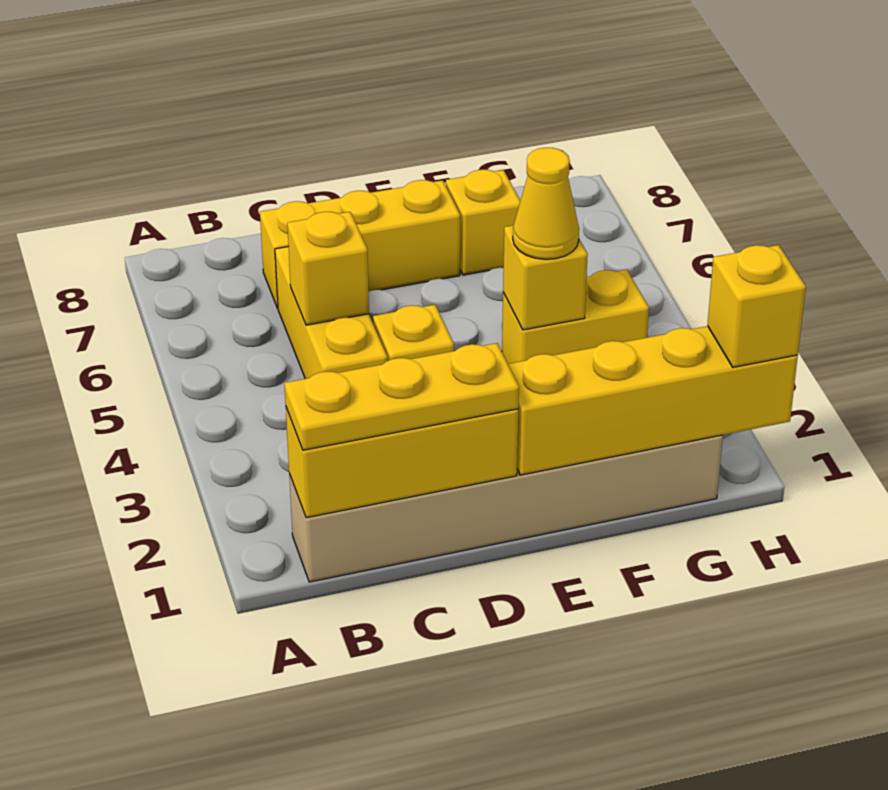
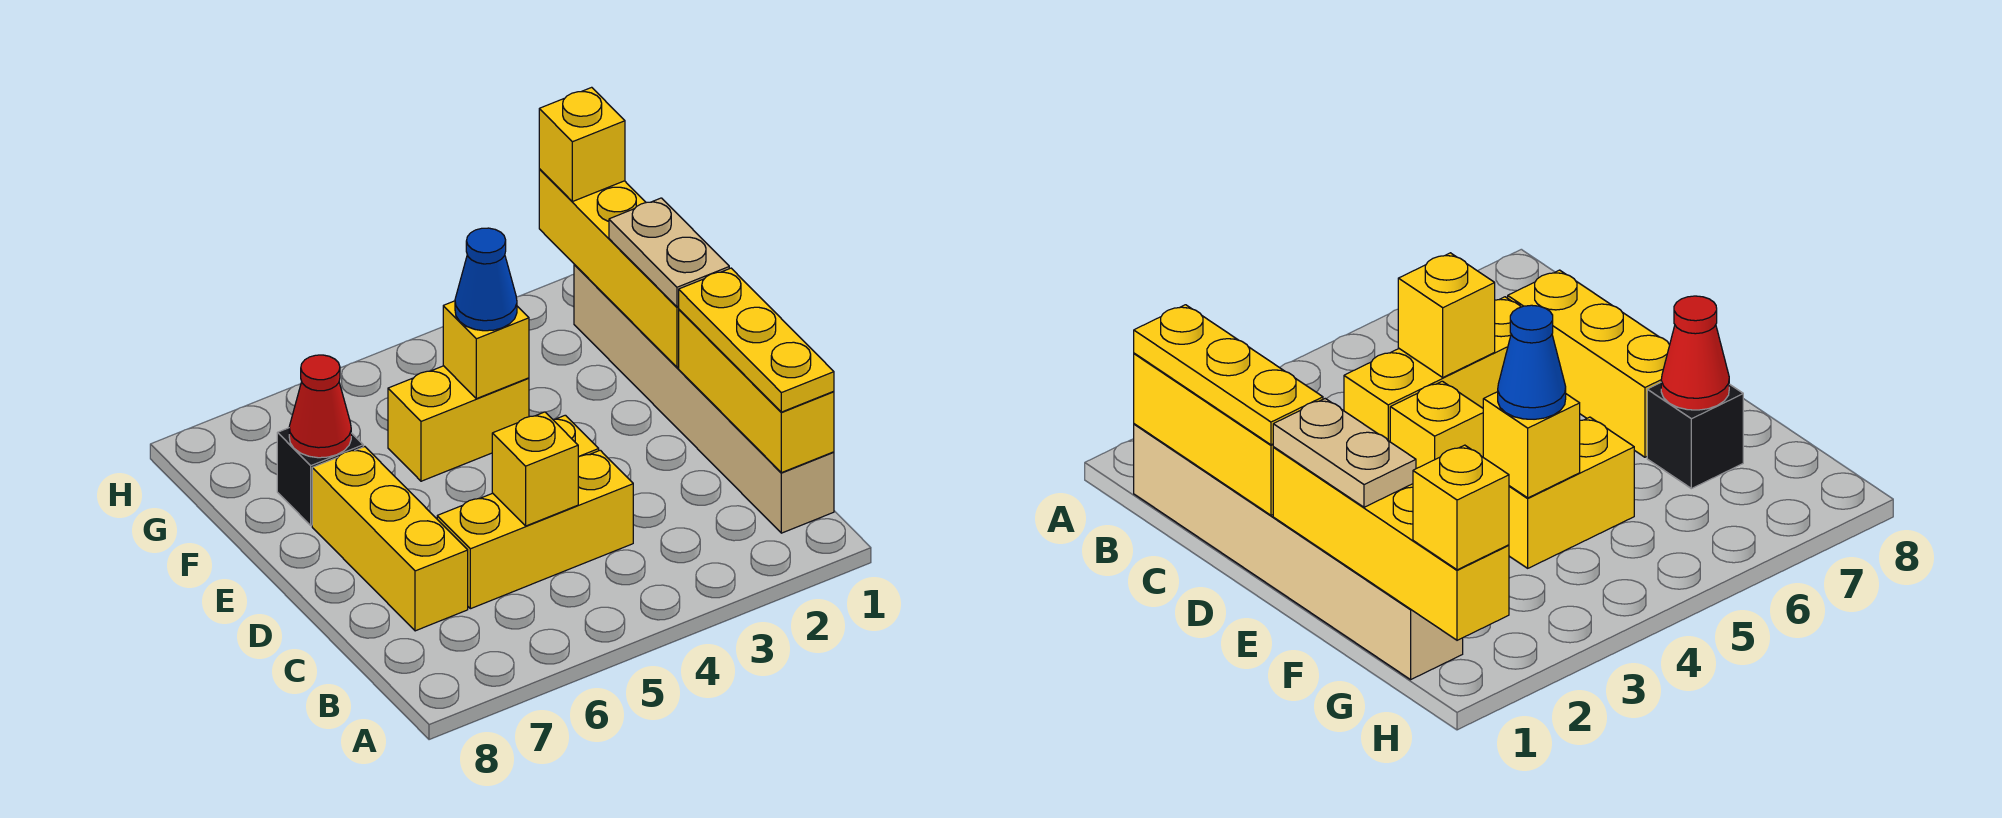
none -> tan 1x2 plate [609,198,729,307]
yellow 1x2 brick [502,270,649,364] -> yellow 1x2 brick turned to [388,366,529,481]
yellow 1x1 cone [513,148,579,259] -> blue 1x1 cone [455,228,517,331]
yellow 1x1 brick [446,170,520,275] -> black 1x1 brick [277,428,363,525]
none -> red 1x1 cone [289,355,351,458]

